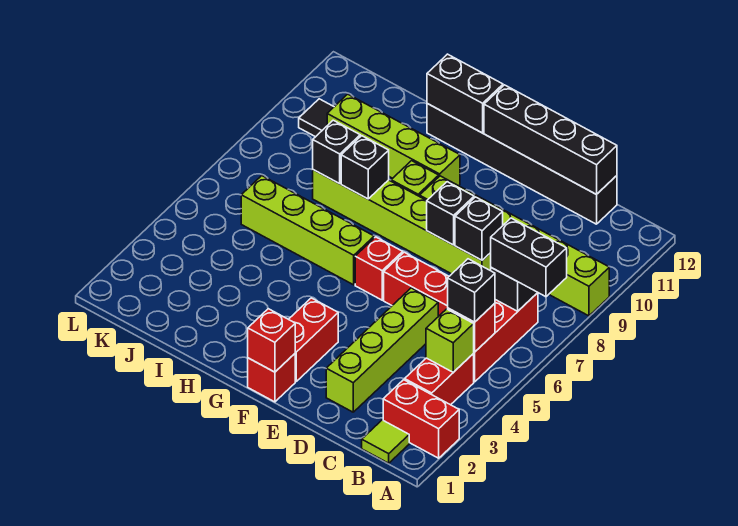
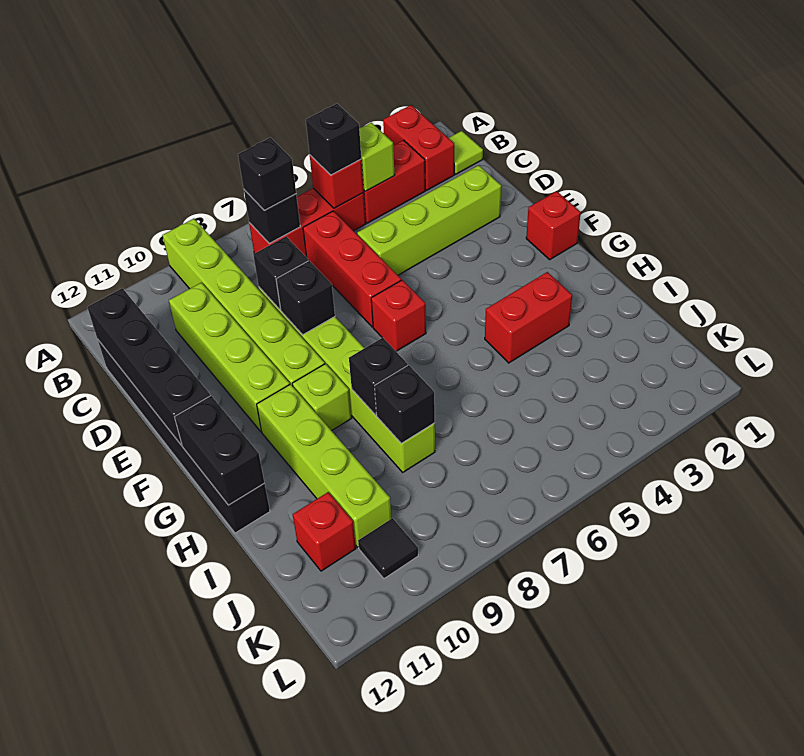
black 1x2 brick [491,218,567,297] -> black 1x1 brick [238,138,296,210]
red 1x1 brick [248,309,295,372] -> red 1x1 brick moved to [293,492,356,571]
red 1x2 brick [289,298,338,381] -> red 1x2 brick moved to [485,272,572,363]
lime 1x4 brick [241,176,374,285] -> lime 1x4 brick moved to [169,283,290,432]

